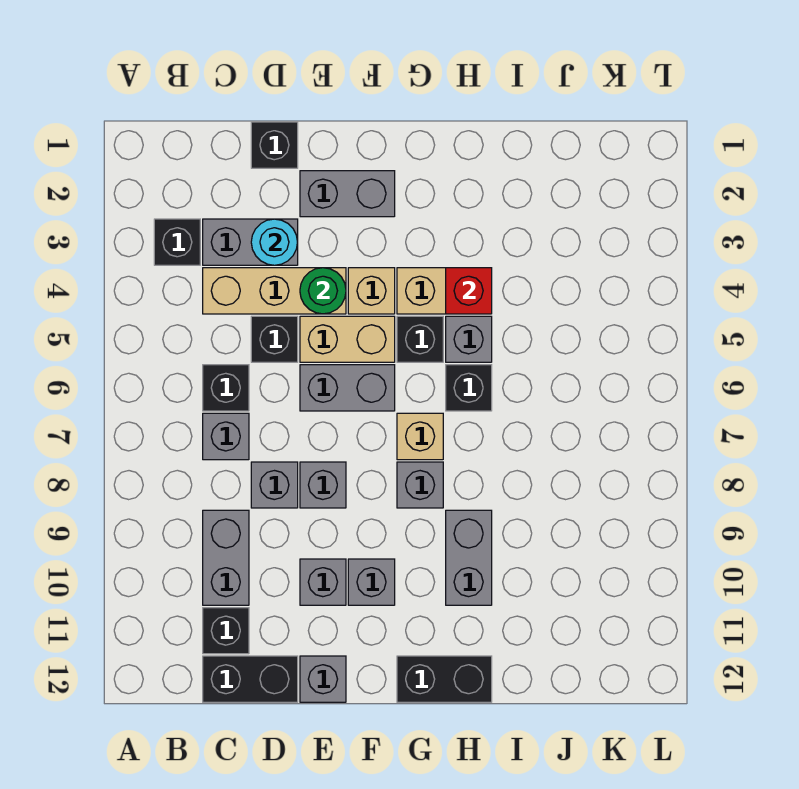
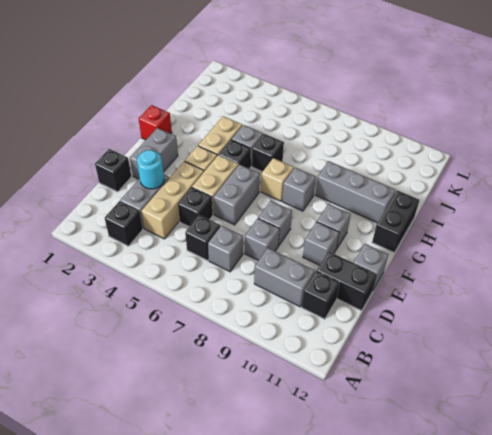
black 1x2 brick [203,656,298,702] -> black 1x2 brick turned to [317,252,377,311]
green 1x1 round brick [300,268,346,314] -> none
red 1x1 brick [446,268,492,314] -> red 1x1 brick moved to [139,105,172,140]
grey 1x2 brick [446,510,492,605] -> grey 1x3 brick [315,161,396,223]

